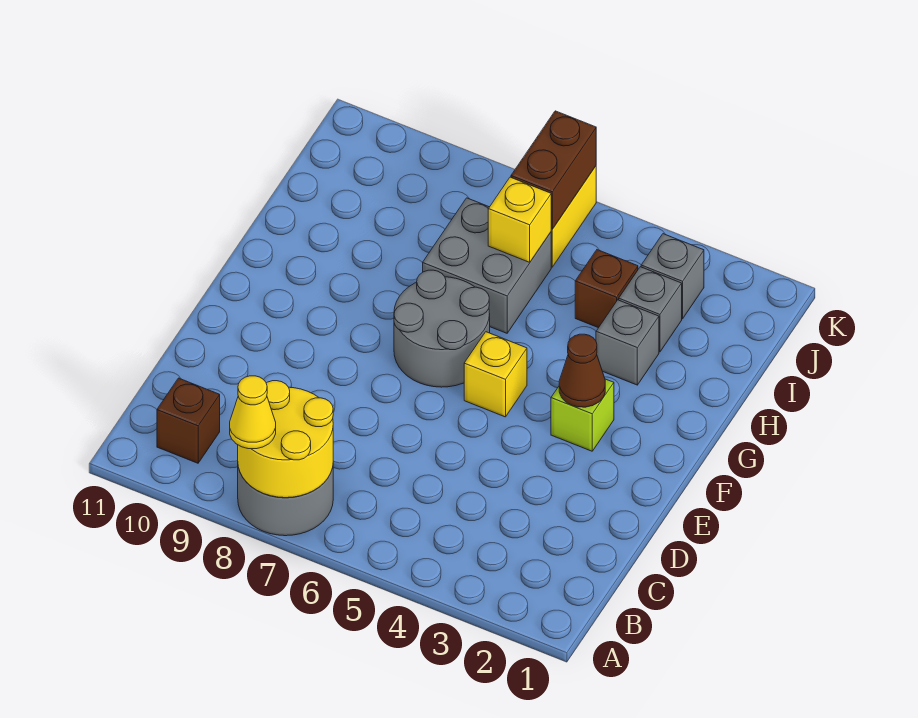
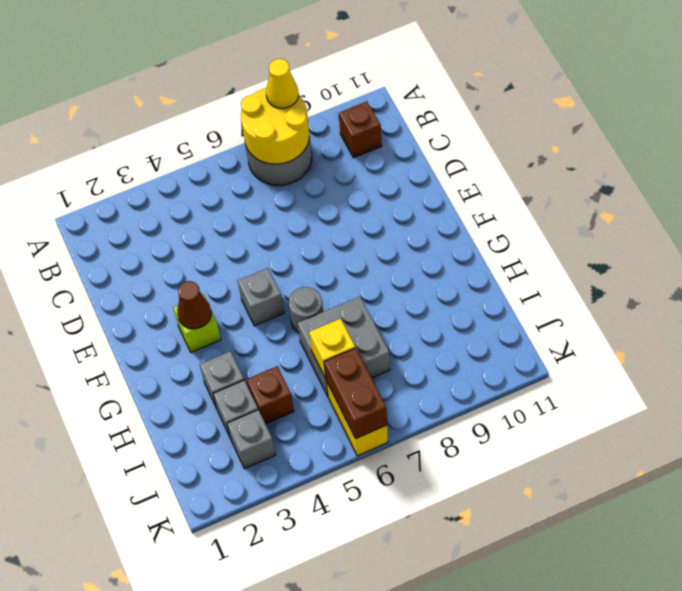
yellow 1x1 brick [464,332,527,417] -> grey 1x1 brick [238,268,284,326]
grey 2x2 round brick [394,270,490,387] -> grey 1x1 round brick [289,287,323,333]

